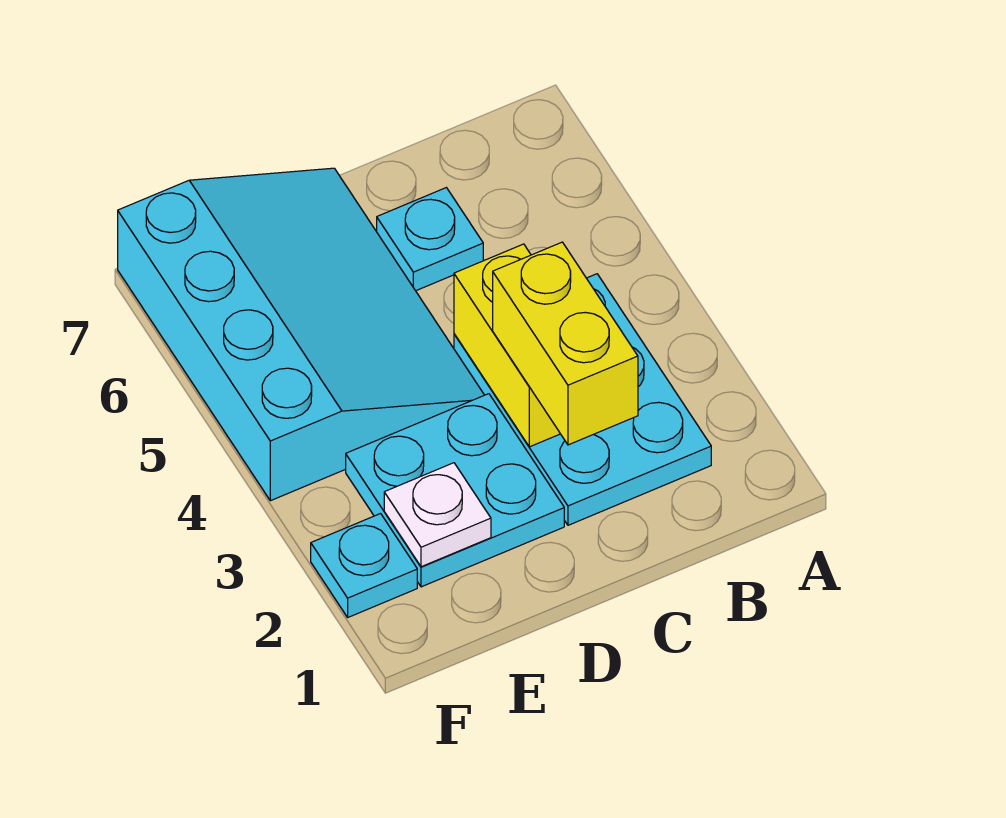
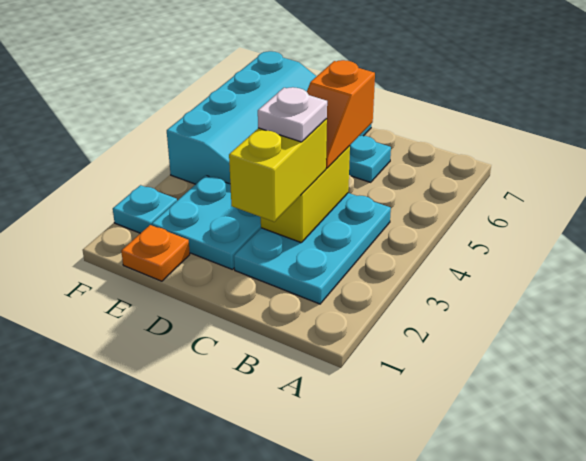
none -> orange 1x2 slope [307,60,375,168]
none -> orange 1x1 plate [121,225,190,281]
white 1x1 plate [384,463,491,567] -> white 1x1 plate moved to [258,87,327,142]

